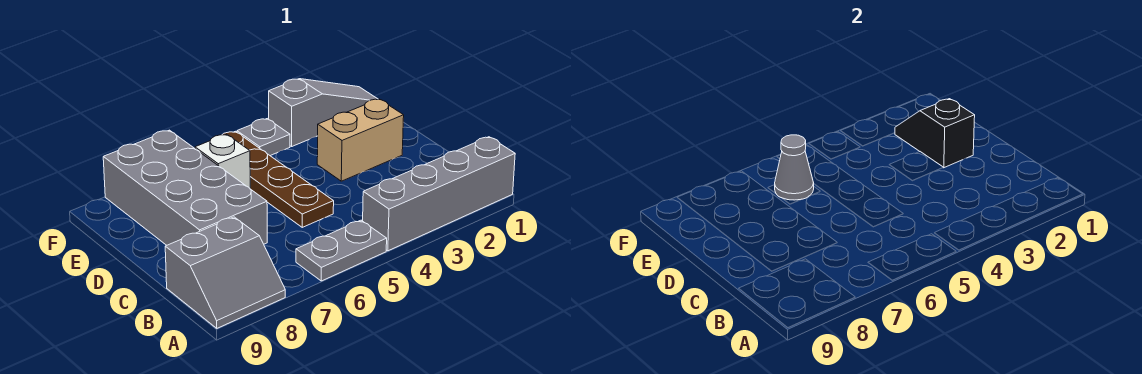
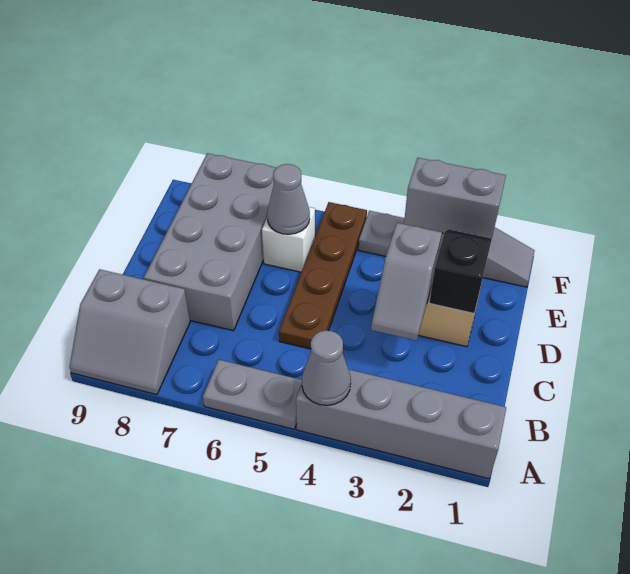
none -> grey 1x1 cone [302,330,351,405]
none -> grey 1x2 slope [371,223,442,340]
none -> grey 1x2 brick [404,158,506,238]

